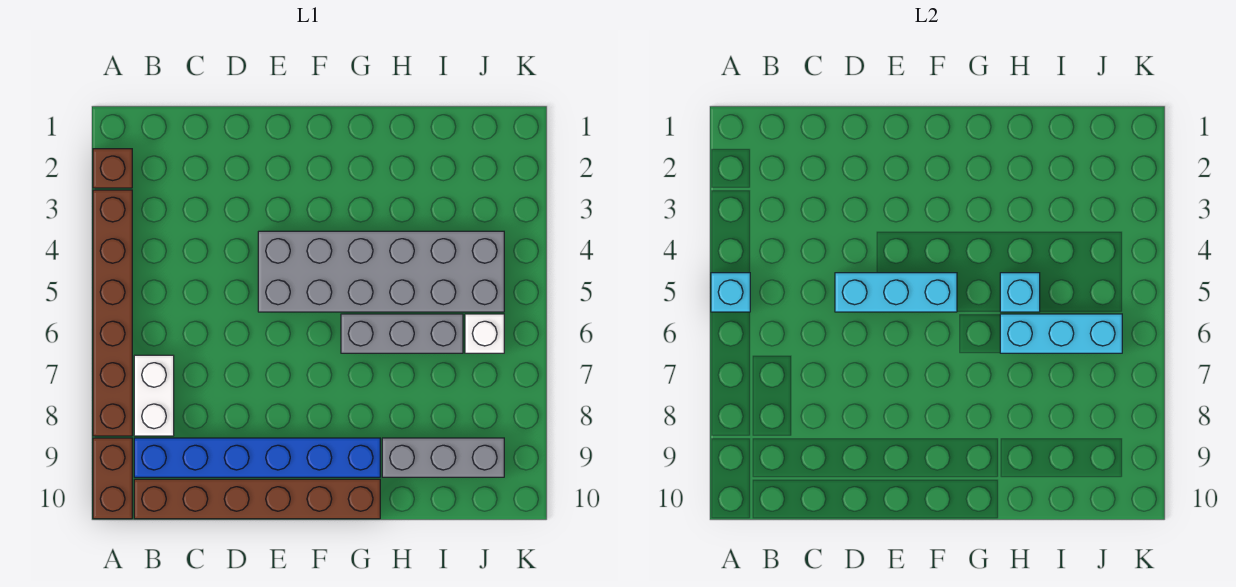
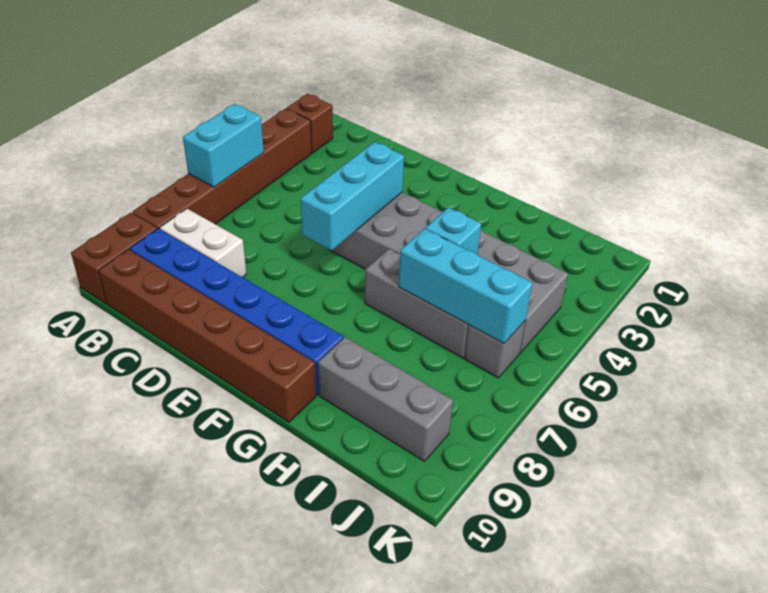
cyan 1x1 brick [711,273,750,312] -> cyan 1x2 brick [183,104,264,187]
white 1x2 brick [134,355,174,436] -> white 1x2 brick turned to [160,209,246,277]
cyan 1x3 brick [835,273,957,312] -> cyan 1x3 brick turned to [301,142,404,251]
white 1x1 brick [465,314,504,353] -> grey 1x1 brick [465,320,526,378]

